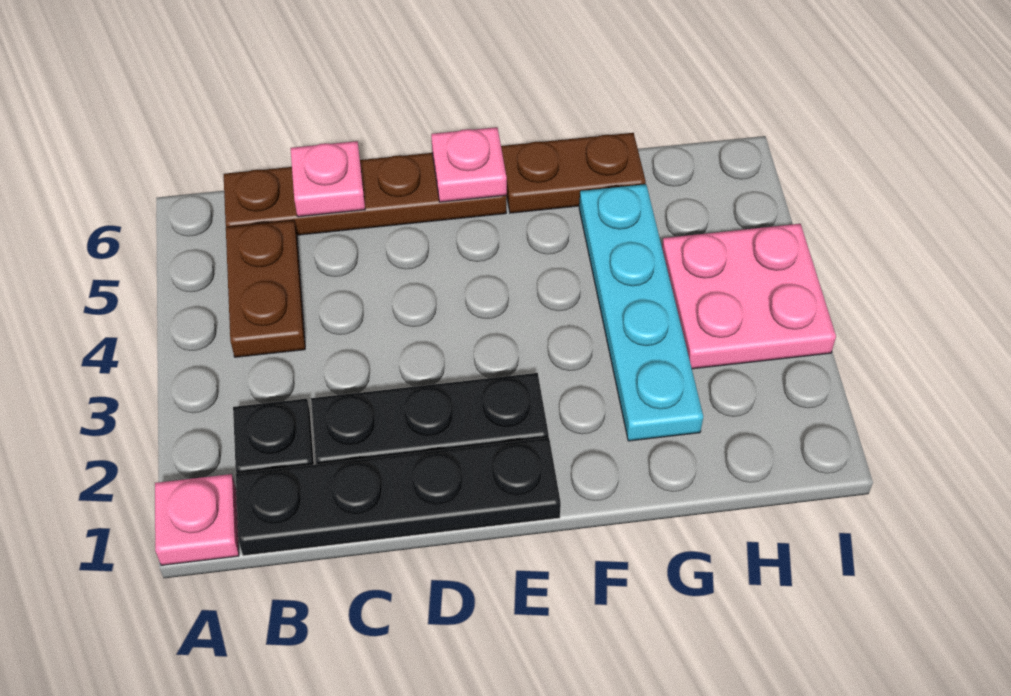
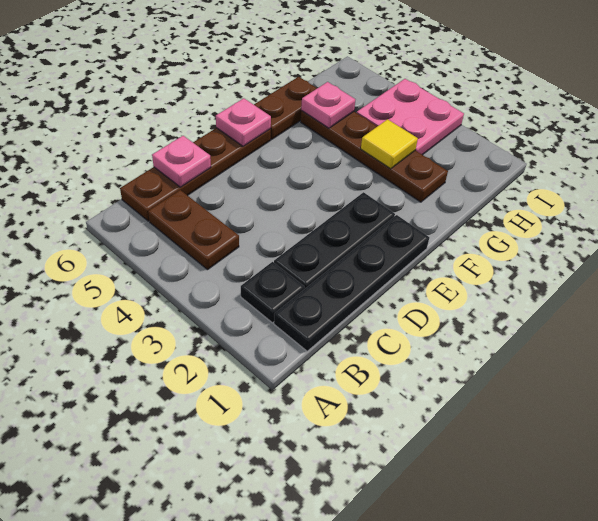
pink 1x1 plate [155,474,239,565] -> pink 1x1 plate moved to [301,82,355,128]
cyan 1x4 plate [579,184,703,441] -> brown 1x4 plate [301,111,448,202]
none -> yellow 1x1 tile [361,119,418,169]

